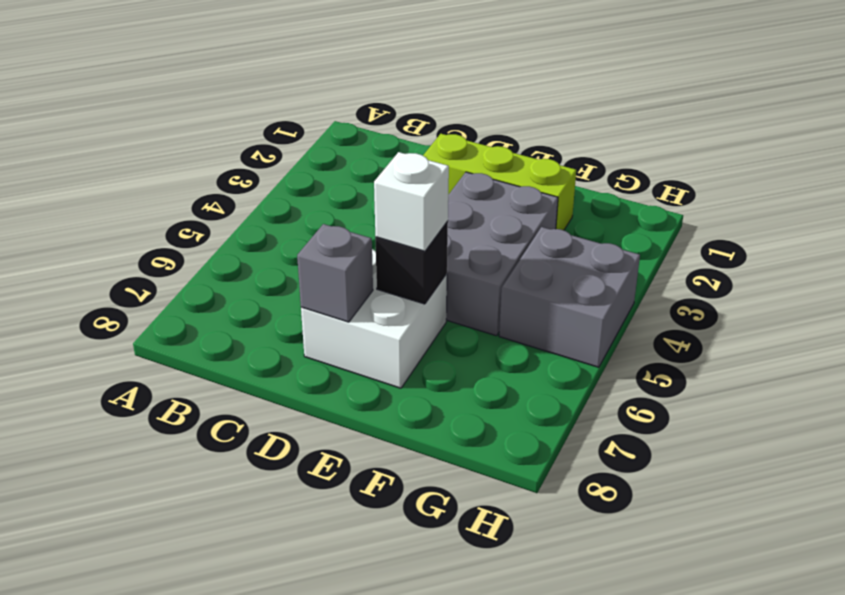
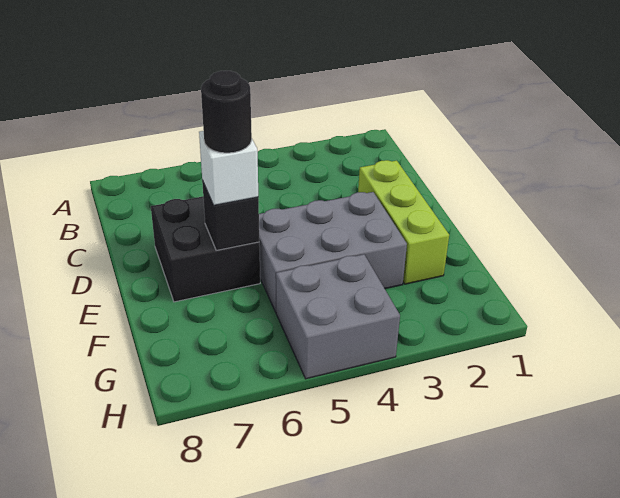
white 2x2 brick [301,249,447,388] -> black 2x2 brick [151,196,260,302]
grey 1x1 brick [297,224,373,322] -> none
none -> black 1x1 round brick [201,71,252,153]

